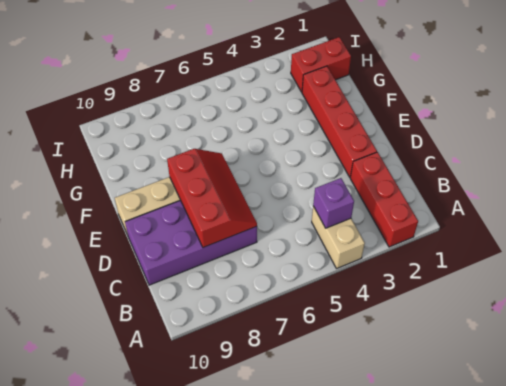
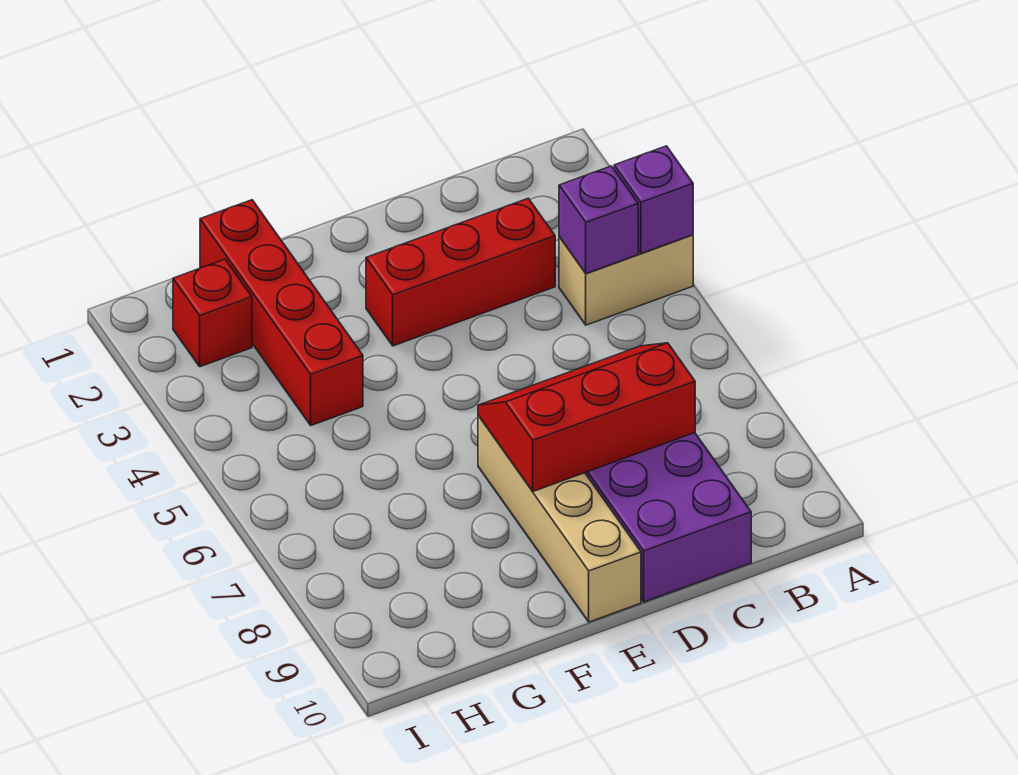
red 1x3 brick [350,152,418,247] -> red 1x3 brick moved to [366,198,555,346]
none -> purple 1x1 brick [614,146,693,253]
red 1x4 brick [302,66,377,177] -> red 1x4 brick turned to [200,200,363,425]
red 1x2 brick [291,37,351,92] -> red 1x1 brick [173,259,252,367]

